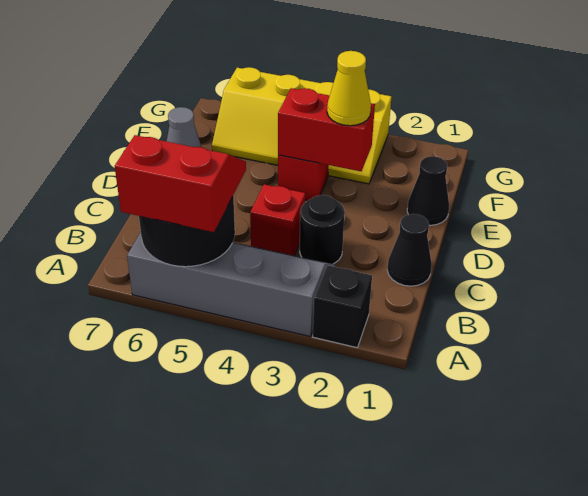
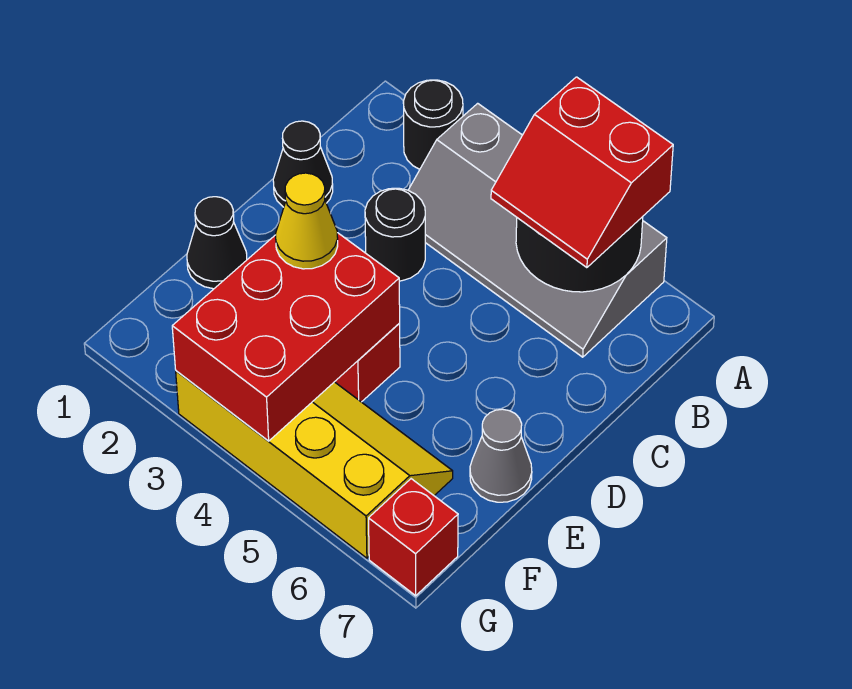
black 1x1 brick [313,265,372,348] -> black 1x1 round brick [403,80,463,169]
red 1x1 brick [250,184,305,255] -> red 1x1 brick moved to [369,479,458,596]
red 1x2 brick [278,88,375,171] -> red 2x3 brick [172,233,400,441]

